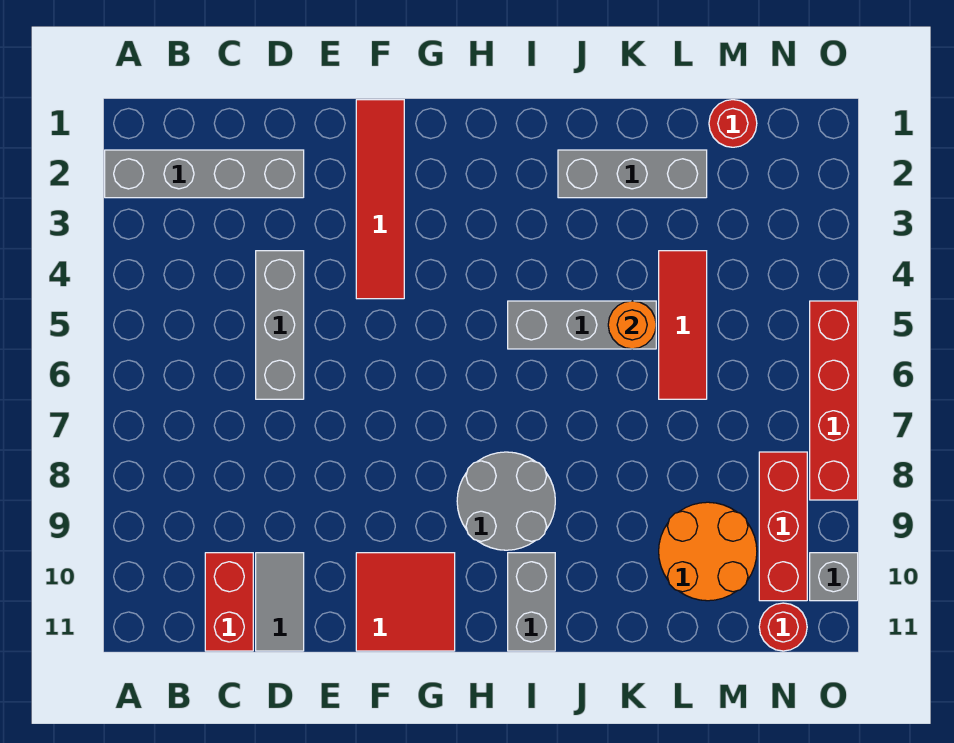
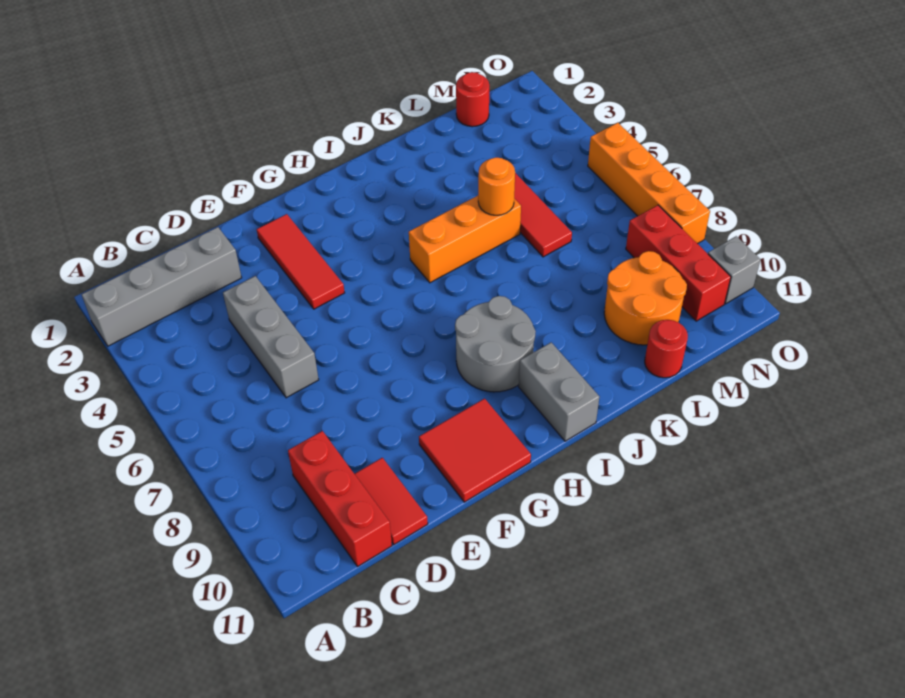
red 1x2 brick [205,553,253,651] -> red 1x3 brick [288,431,392,567]
grey 1x2 tile [256,553,304,651] -> red 1x2 tile [355,458,428,544]
red 1x4 tile [356,100,404,299] -> red 1x3 tile [257,214,345,309]
grey 1x3 brick [508,301,656,349] -> orange 1x3 brick [409,196,521,283]
grey 1x3 brick [558,150,707,198] -> none
red 1x1 round brick [759,603,807,651] -> red 1x1 round brick moved to [645,320,688,378]
red 1x4 brick [810,301,858,500] -> orange 1x4 brick [588,123,710,244]

